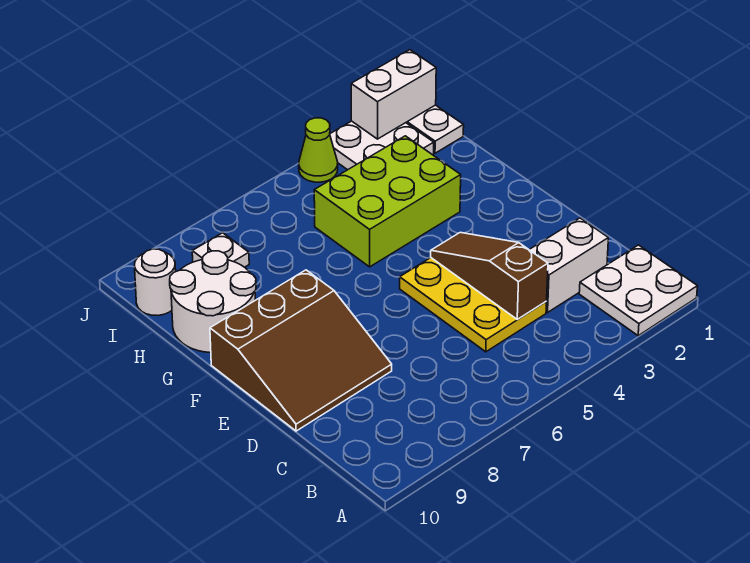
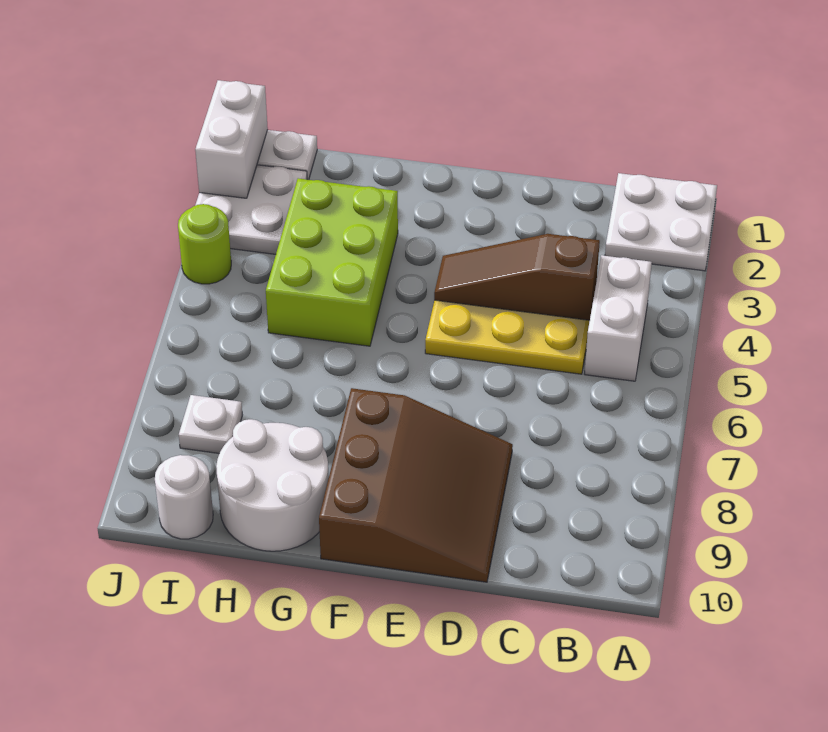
white 1x2 brick [529,218,608,312] -> white 1x2 brick moved to [585,255,652,381]
lime 1x1 cone [299,118,338,182] -> lime 1x1 round brick [178,204,231,284]

